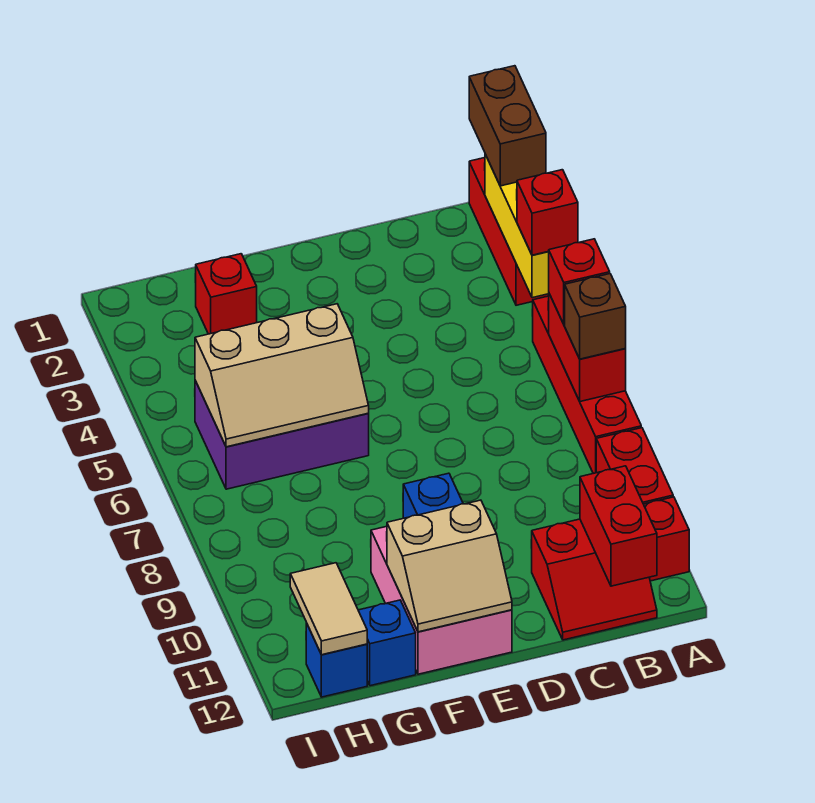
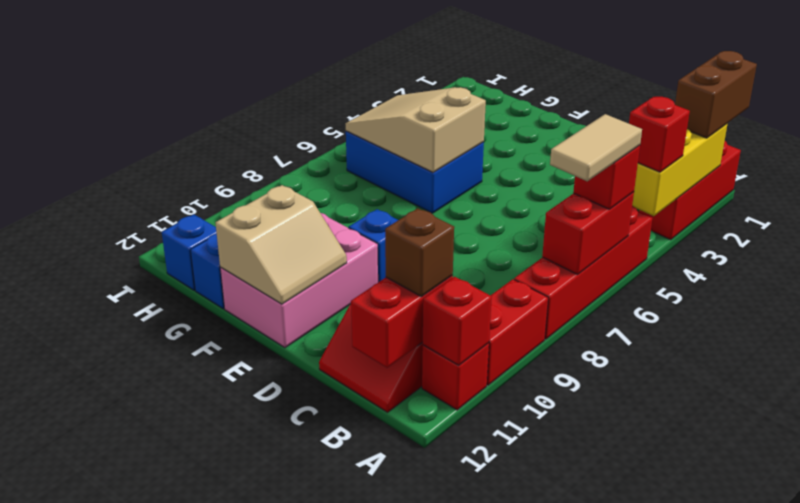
brown 1x1 brick [565,274,626,359] -> brown 1x1 brick moved to [385,208,454,297]
tan 2x2 slope [387,500,512,632] -> tan 2x2 slope turned to [215,185,347,304]
purple 2x3 brick [195,381,369,489] -> blue 2x3 brick [346,131,484,213]
tan 2x3 slope [195,304,369,447] -> tan 2x3 slope turned to [345,87,486,173]
red 1x1 brick [195,254,257,334] -> red 1x1 brick moved to [422,277,492,365]
tan 1x2 tile [290,563,367,655] -> tan 1x2 tile moved to [550,114,642,181]

